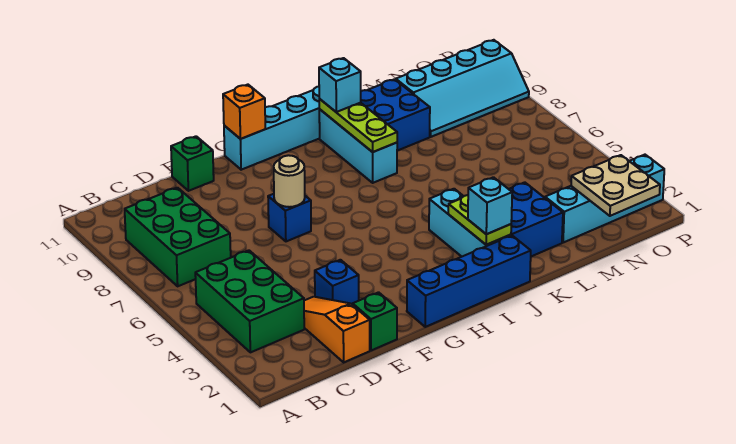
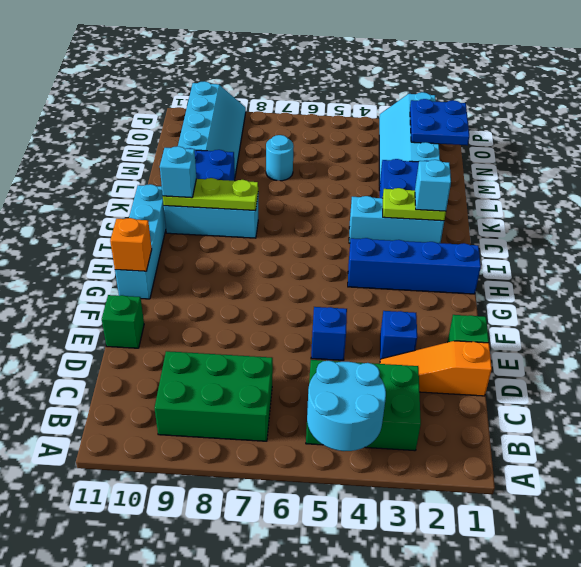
none -> cyan 2x2 round brick [307,360,386,451]
blue 1x1 brick [268,194,311,241] -> blue 1x1 brick moved to [311,307,347,360]
tan 1x1 round brick [274,155,305,207] -> none
blue 1x4 brick [407,236,531,327] -> blue 1x4 brick turned to [348,238,481,294]
none -> cyan 1x1 round brick [266,135,294,181]
tan 2x2 plate [571,155,660,216] -> blue 2x2 plate [410,99,469,145]

